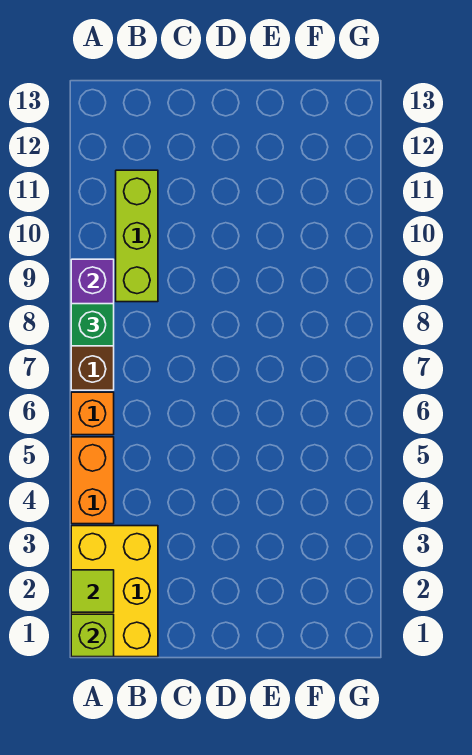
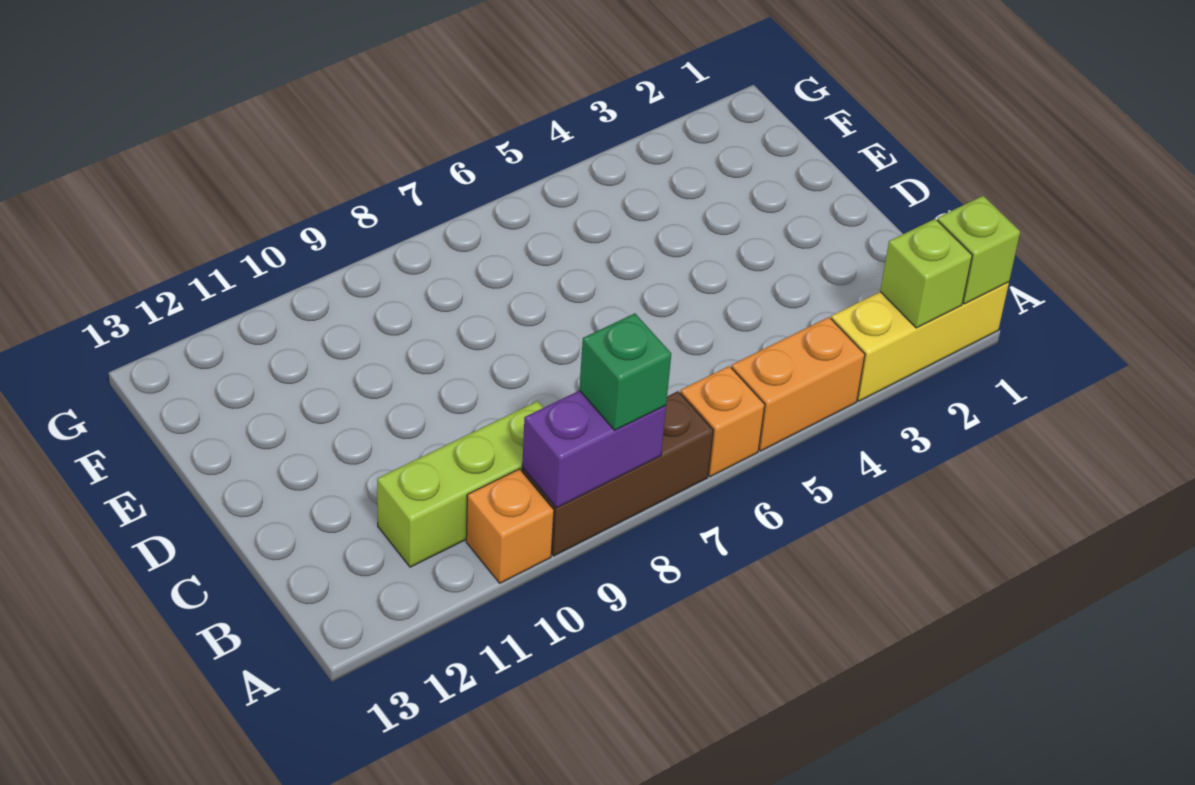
yellow 2x3 brick [71,526,158,657] -> yellow 1x3 brick [831,282,1009,401]
lime 1x1 tile [71,570,114,612] -> lime 1x1 brick [880,219,972,328]
none -> orange 1x1 brick [466,469,554,583]

